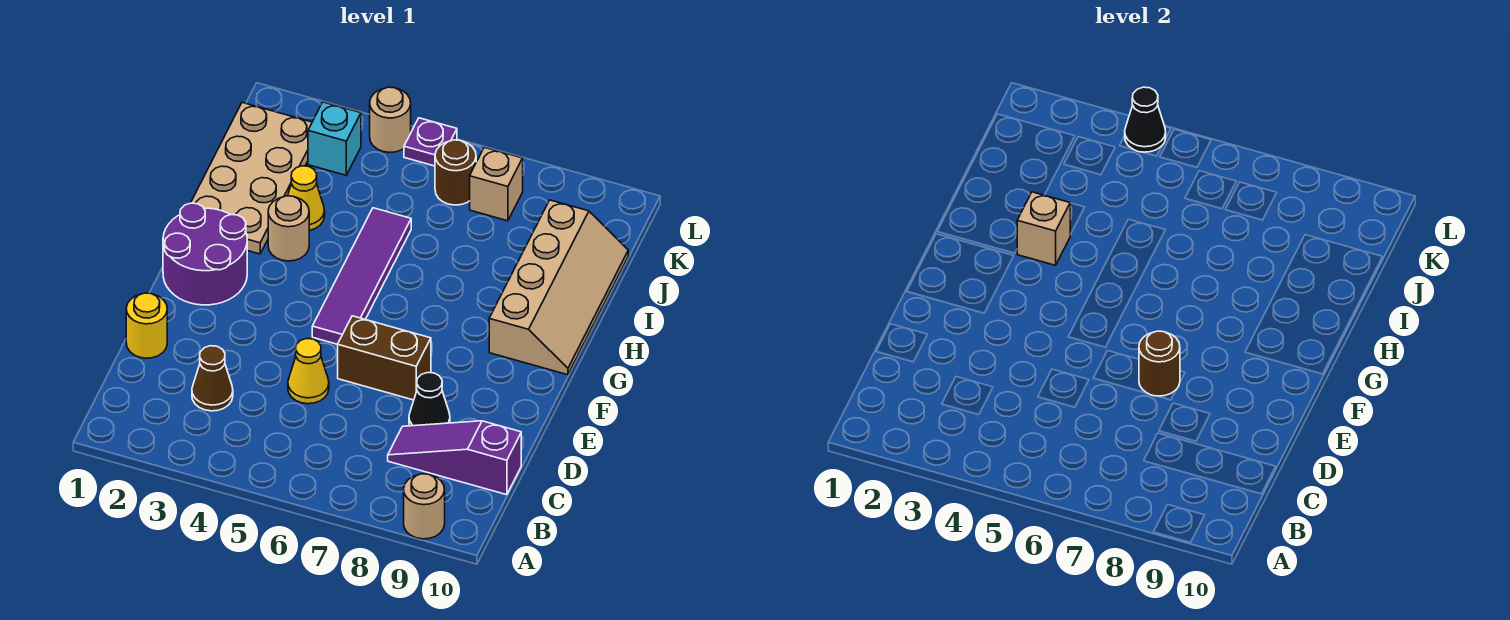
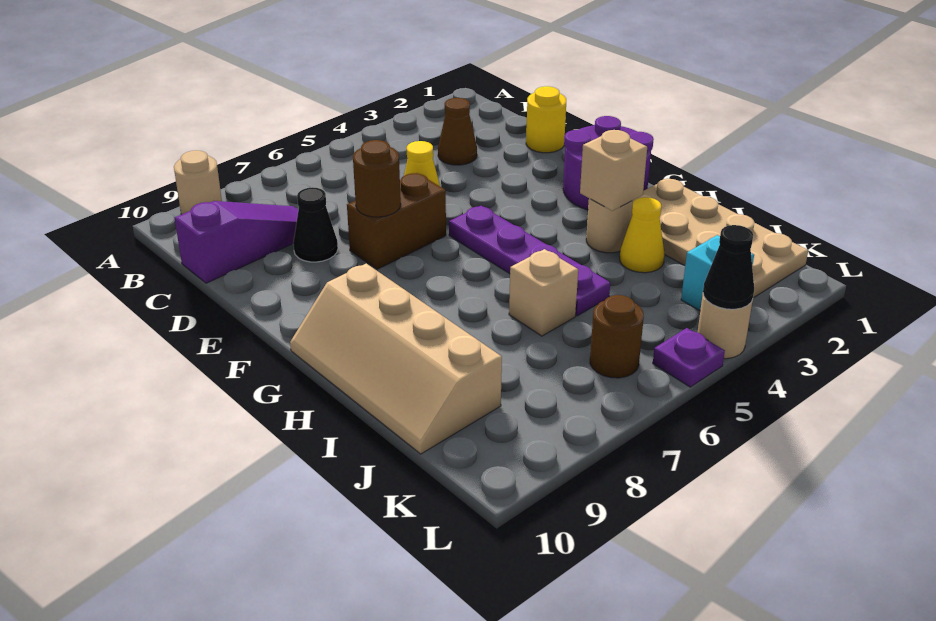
purple 1x4 tile [312,208,411,344] -> purple 1x4 plate [449,206,610,316]
tan 1x1 brick [470,147,523,221] -> tan 1x1 brick moved to [509,249,578,336]

